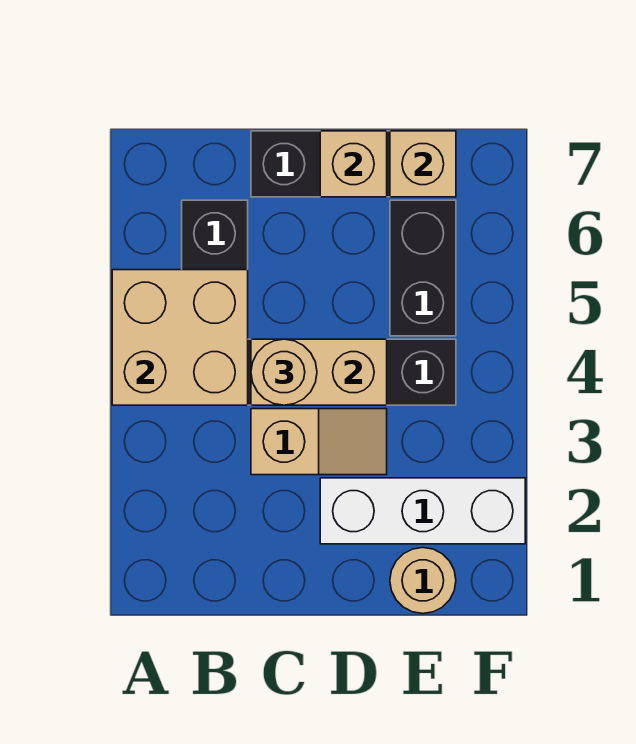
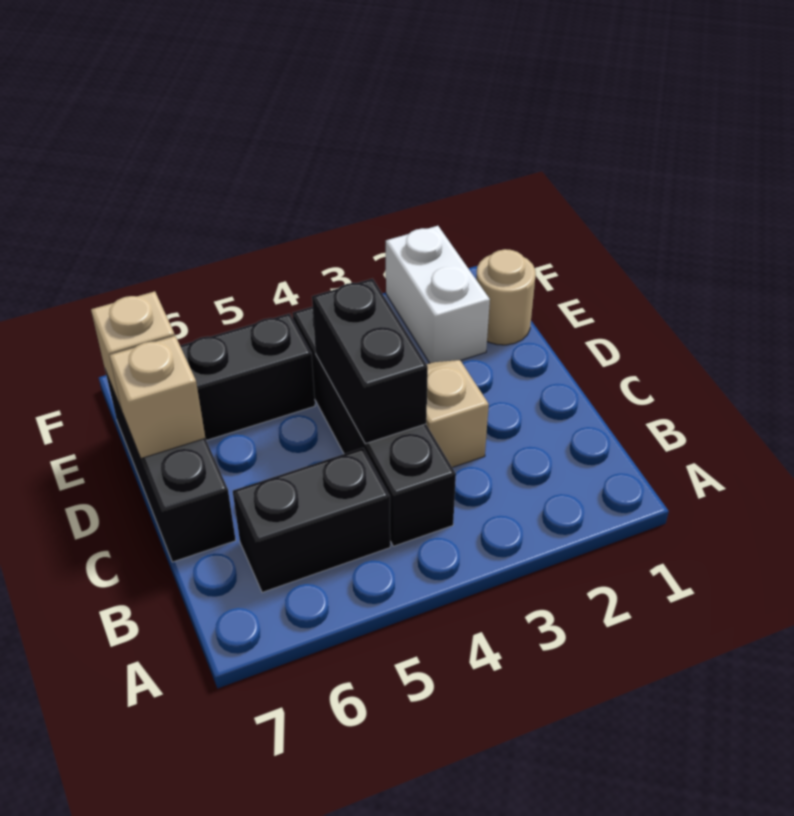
tan 2x2 brick [112,270,248,405] -> none
tan 1x2 brick [251,339,387,405] -> black 1x2 brick [312,278,428,444]
tan 1x1 round brick [251,339,317,405] -> none
white 1x3 brick [320,478,525,544] -> white 1x2 brick [386,226,490,363]

